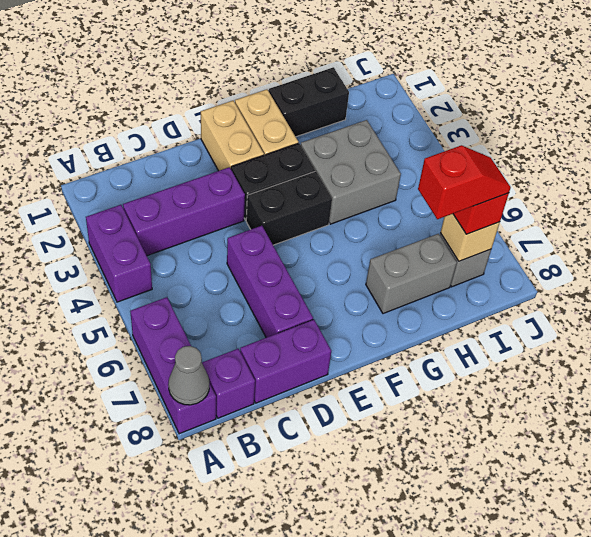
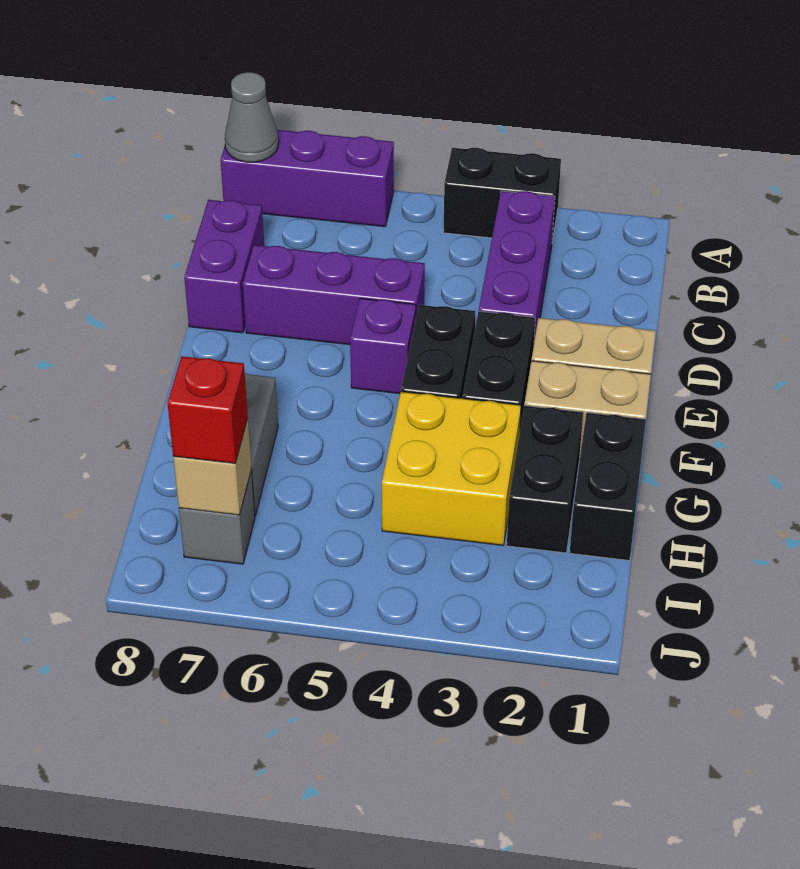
purple 1x2 brick [86,205,152,302] -> black 1x2 brick [443,148,561,241]
purple 1x1 brick [202,349,255,418] -> purple 1x1 brick moved to [350,298,416,394]
none -> black 1x2 brick [507,406,583,553]
grey 2x2 brick [301,120,401,224] -> yellow 2x2 brick [382,392,521,545]
red 1x2 slope [418,145,511,219] -> none

